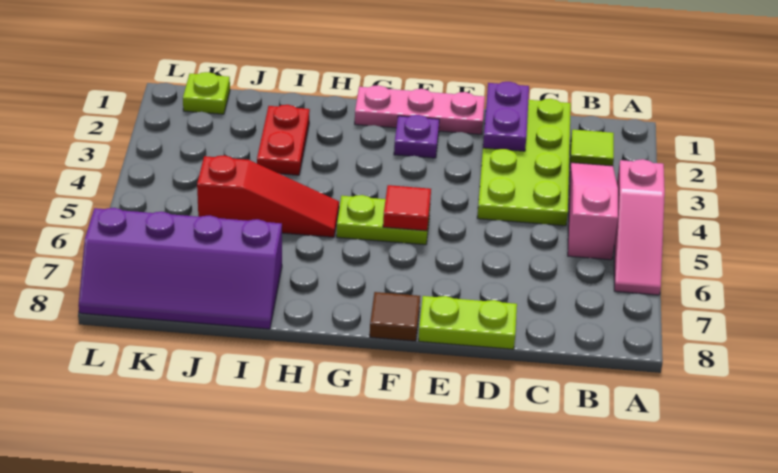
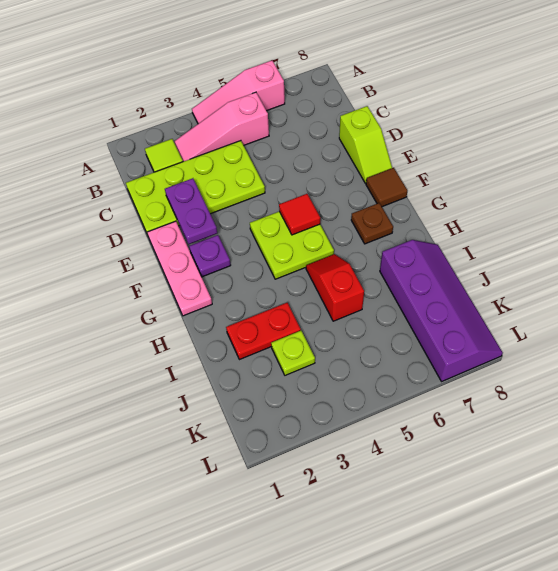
pink 1x3 slope [614,159,665,295] -> pink 1x3 slope turned to [192,61,285,124]
purple 1x2 plate [483,82,529,151] -> purple 1x2 plate turned to [165,178,217,244]
lime 1x2 plate [418,296,517,349] -> lime 1x2 slope [339,106,392,184]
lime 1x2 plate [336,195,430,245] -> lime 2x2 plate [250,211,334,279]
none -> brown 1x1 plate [351,203,393,244]
red 1x3 slope [197,155,339,237] -> red 1x2 slope [306,254,364,321]
lime 1x1 plate [183,72,230,114] -> lime 1x1 plate moved to [271,331,315,375]

